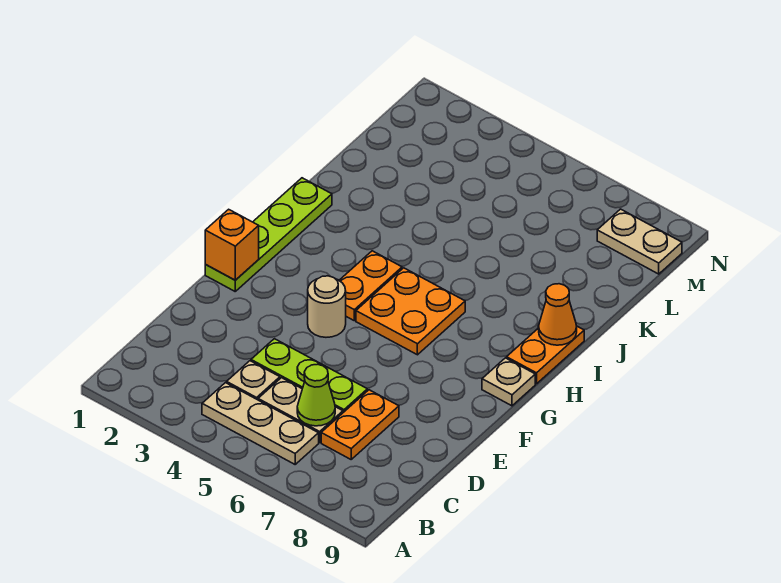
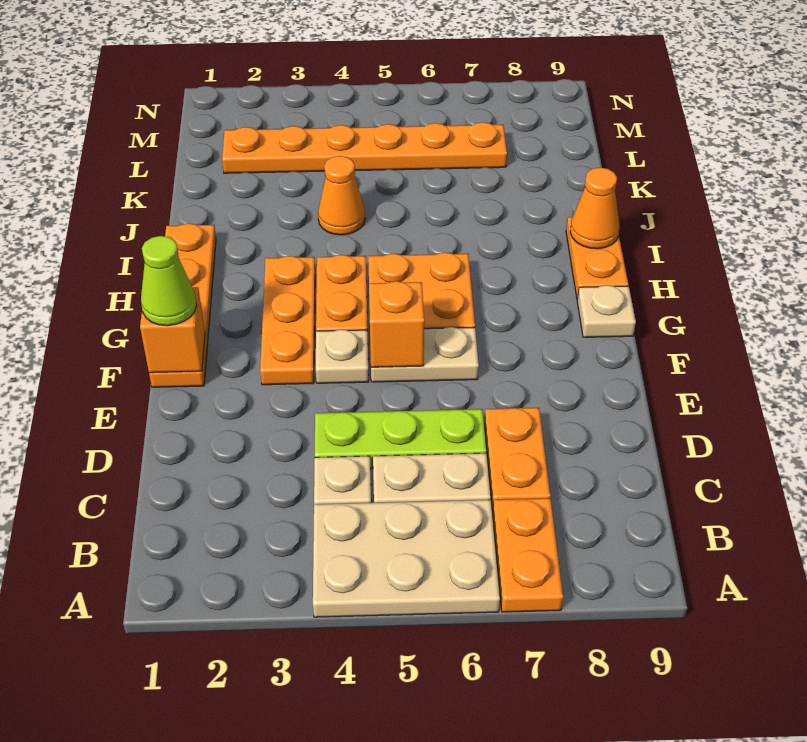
none -> orange 1x2 plate [493,498,563,612]
tan 1x3 plate [202,383,319,464] -> tan 2x3 plate [313,500,500,617]
lime 1x1 cone [297,364,335,426] -> lime 1x1 cone moved to [141,236,197,326]
lime 1x4 plate [205,178,332,291] -> orange 1x4 plate [149,223,216,387]
none -> orange 1x3 plate [260,256,315,385]
tan 1x1 round brick [308,276,346,337] -> tan 1x1 plate [316,330,369,383]
none -> orange 1x1 brick [369,281,424,367]
none -> orange 1x1 cone [318,156,365,235]
none -> orange 1x6 plate [222,122,507,173]
tan 1x2 plate [597,209,682,274] -> tan 1x2 plate moved to [371,327,479,382]

